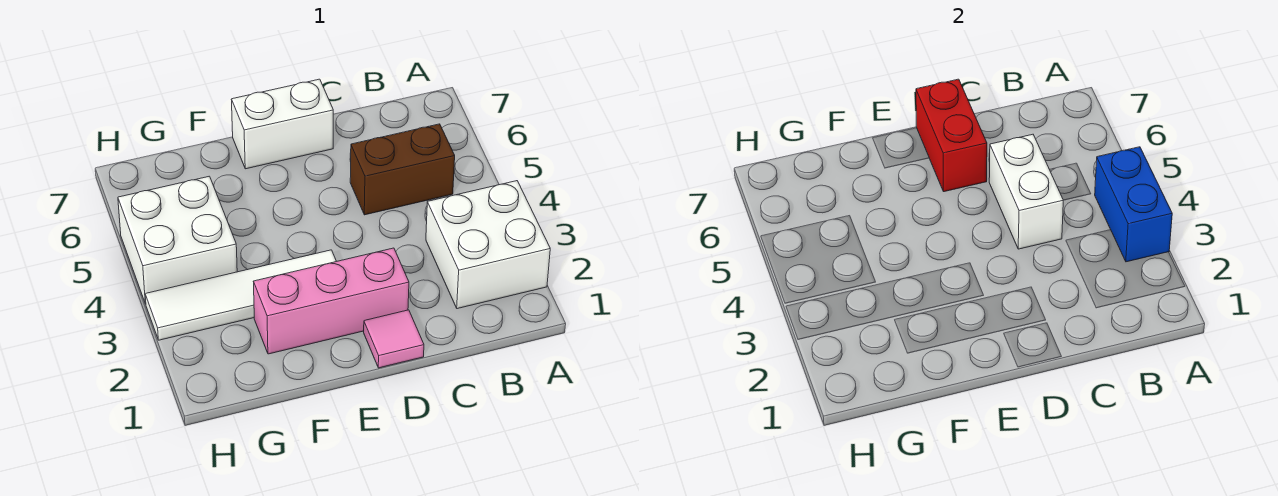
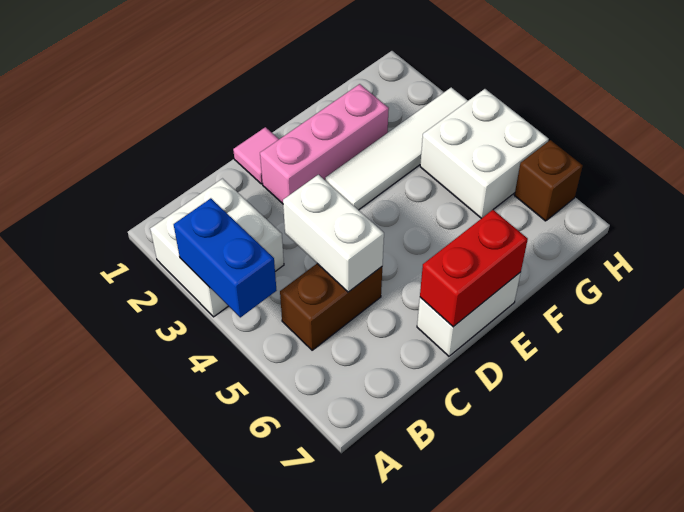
red 1x2 brick [916,79,987,192] -> red 1x2 brick turned to [420,210,528,327]
none -> brown 1x1 brick [514,140,583,221]

